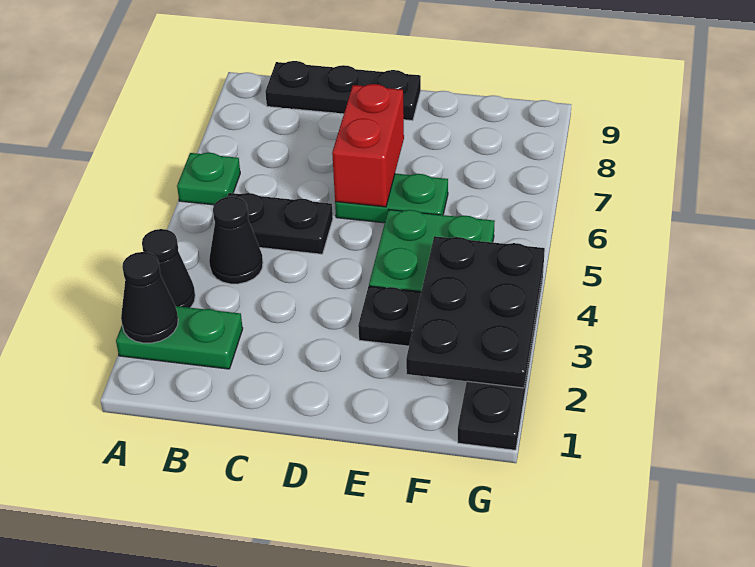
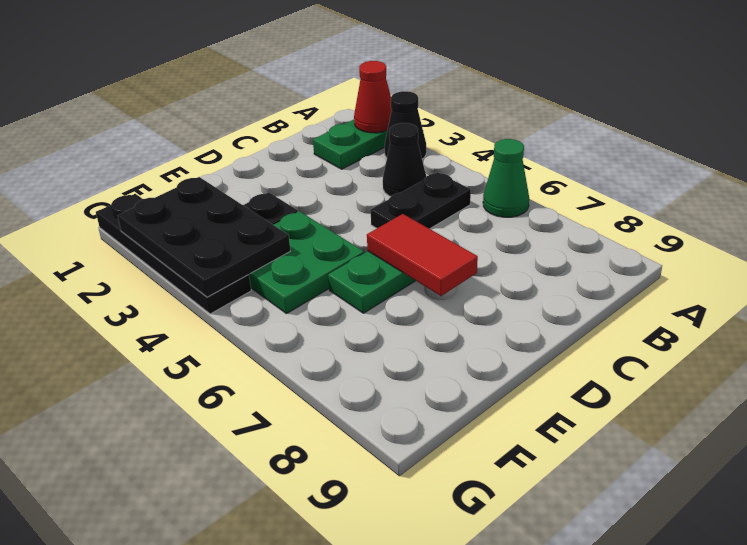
black 1x1 cone [121,252,178,343] -> red 1x1 cone [354,61,392,133]
green 1x1 plate [177,153,240,205] -> green 1x1 cone [483,139,529,217]
black 1x3 plate [265,61,421,121] -> none
red 1x2 brick [332,84,404,207] -> red 1x2 tile [367,214,478,296]

